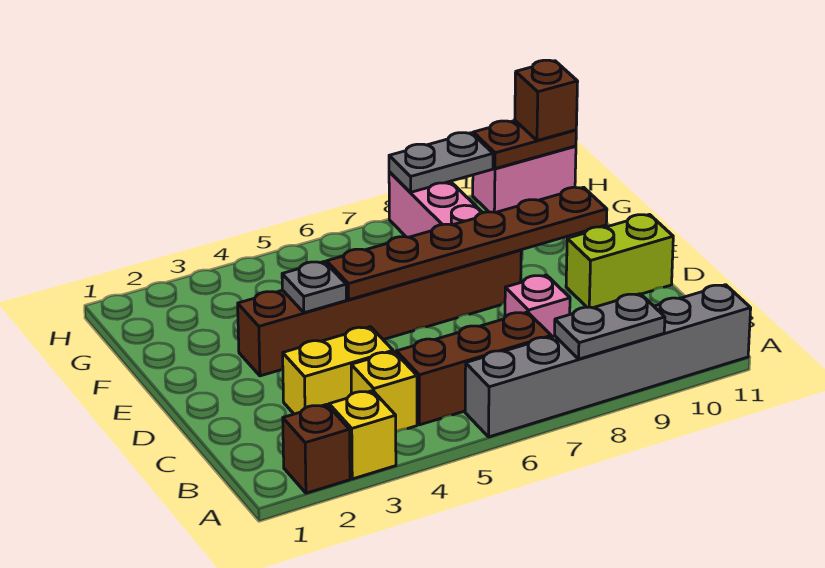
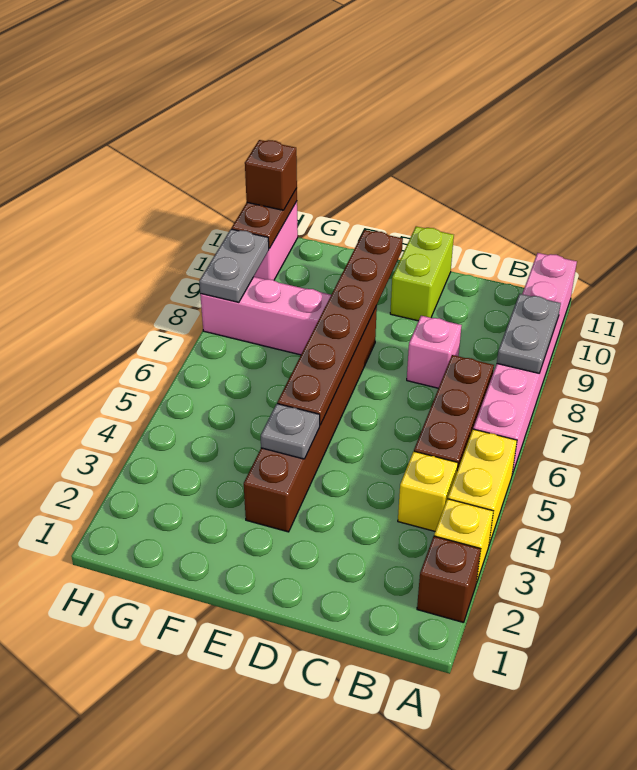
grey 1x6 brick [465,285,751,437] -> pink 1x6 brick [473,253,577,475]
yellow 1x2 brick [283,327,393,414] -> yellow 1x2 brick moved to [448,429,517,544]

